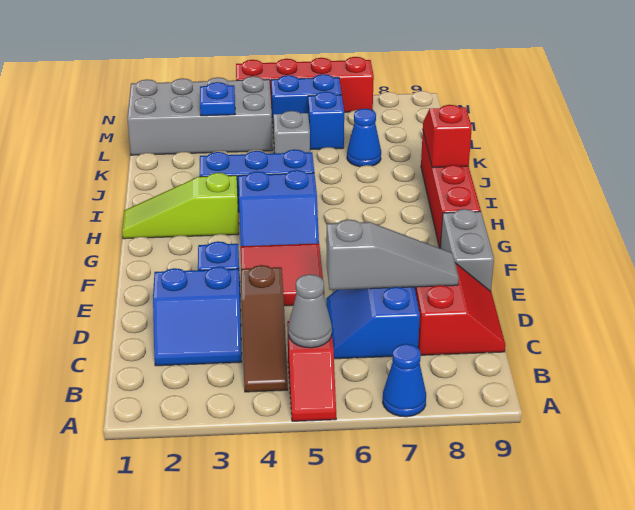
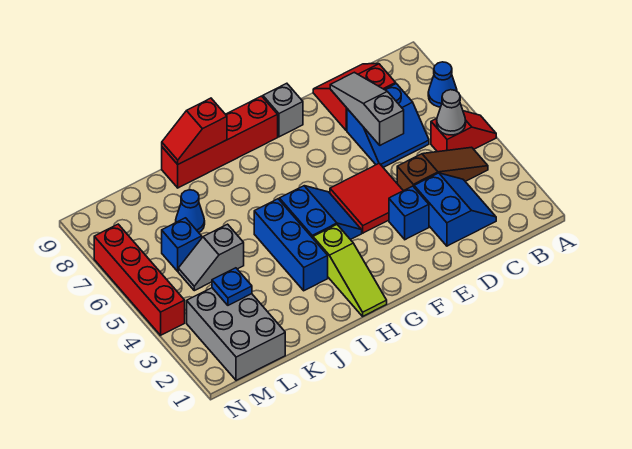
grey 1x2 brick [440,209,494,291] -> grey 1x1 brick [263,83,303,137]
grey 2x4 brick [127,76,273,155] -> grey 2x3 brick [187,288,285,380]
blue 1x2 brick [271,74,342,123] -> none

